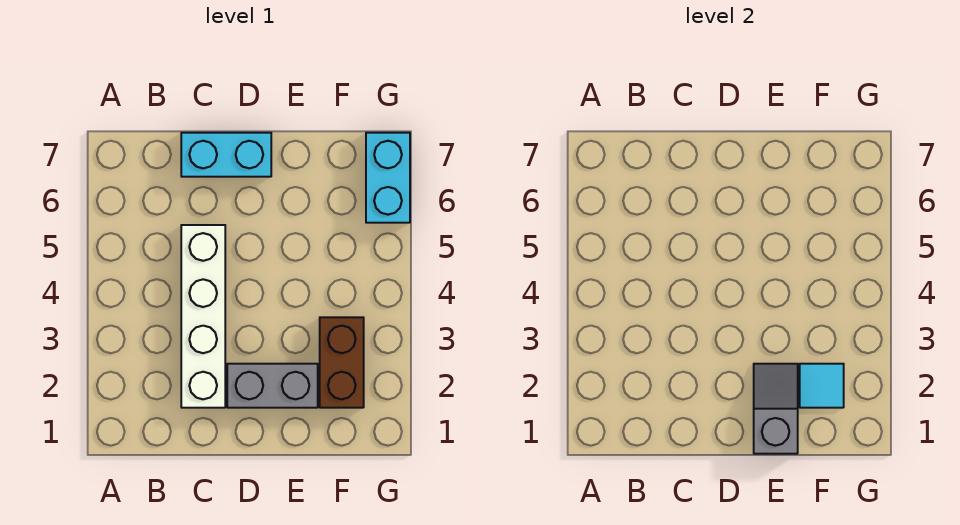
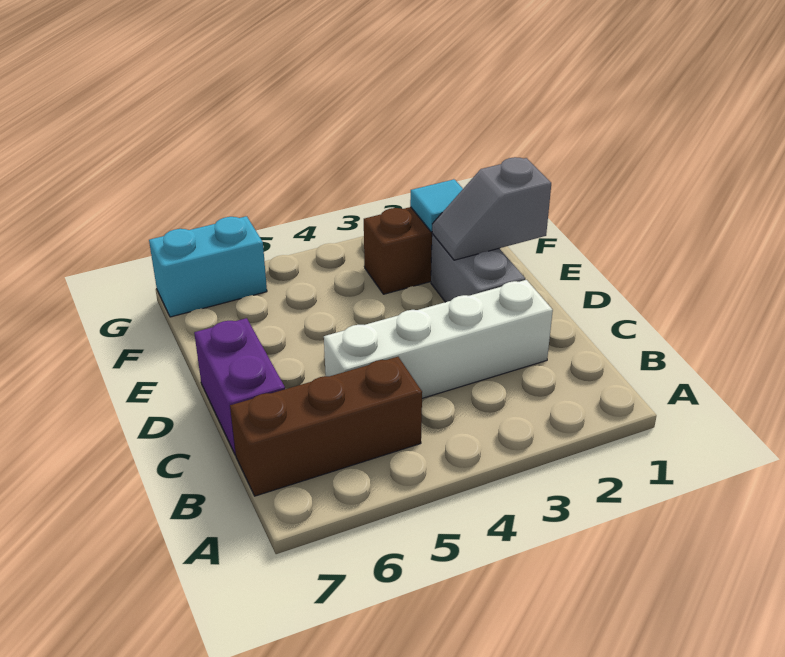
none -> brown 1x3 brick [230,357,422,496]
cyan 1x2 brick [181,133,271,177] -> purple 1x2 brick [194,318,285,455]

